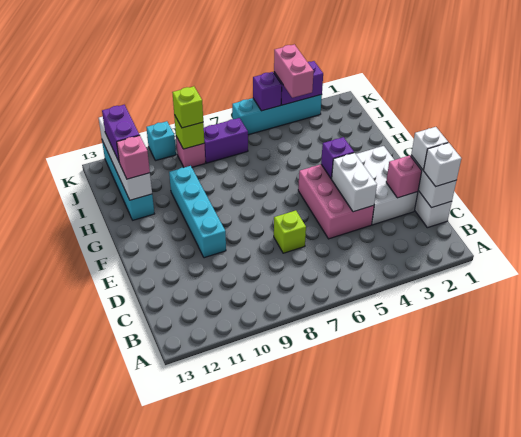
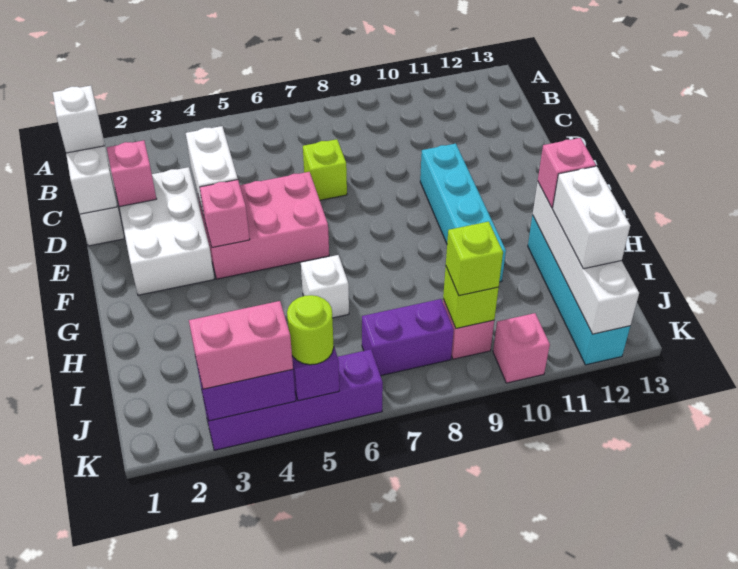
white 1x1 brick [411,127,448,170] -> white 1x1 brick moved to [301,255,349,318]
pink 2x3 brick [298,164,374,239] -> pink 2x3 brick turned to [198,172,329,279]
purple 1x1 brick [321,137,354,179] -> pink 1x1 brick [200,180,250,248]
purple 1x2 brick [102,105,139,161] -> white 1x2 brick [552,166,630,269]
pink 1x2 brick [274,44,314,98] -> pink 1x2 brick turned to [189,301,293,389]
cyan 1x4 brick [232,95,322,135] -> purple 1x4 brick [202,349,383,450]
none -> lime 1x1 round brick [287,295,334,365]
cyan 1x1 brick [146,121,176,161] -> pink 1x1 brick [493,313,550,383]

